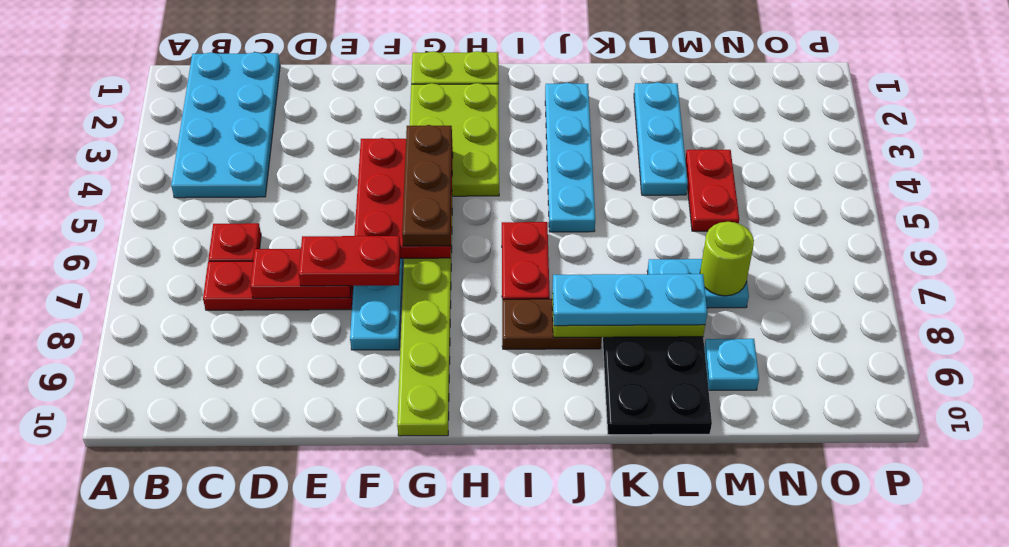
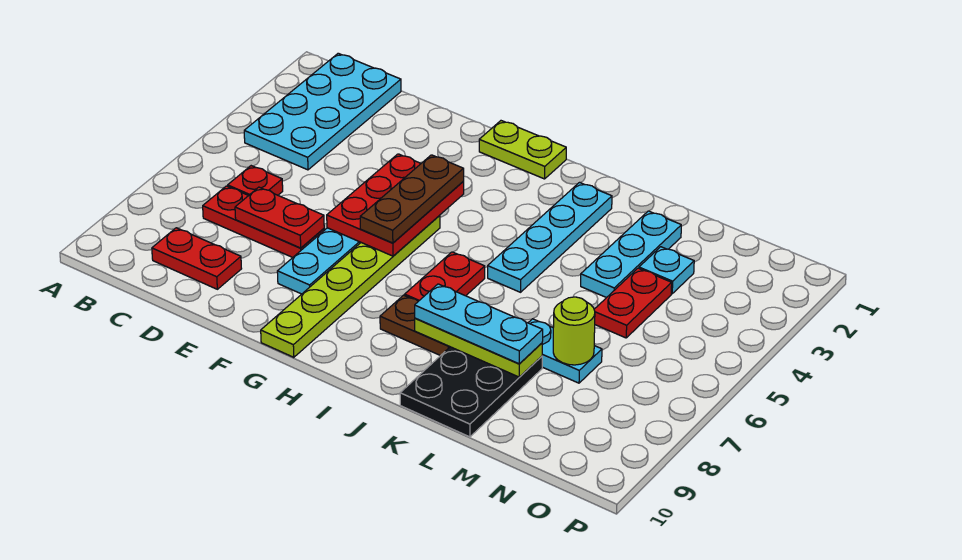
red 1x2 plate [299,236,401,286] -> red 1x2 plate moved to [152,228,242,289]
lime 2x3 plate [410,83,499,196] -> none
cyan 1x1 plate [704,339,759,390] -> cyan 1x1 plate moved to [639,247,694,294]

